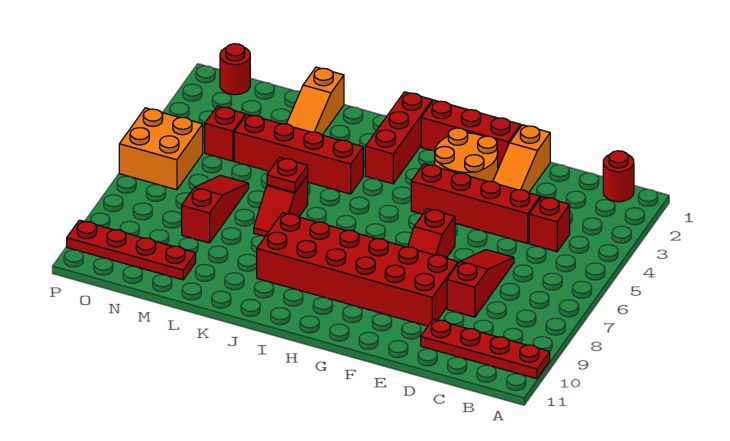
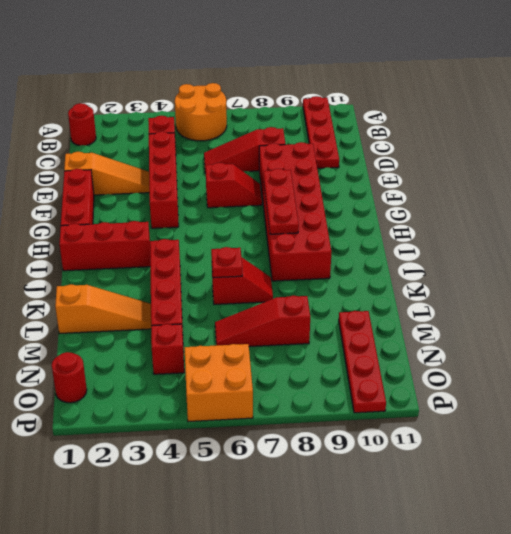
orange 2x2 round brick [434,128,498,182] -> orange 2x2 round brick moved to [175,83,227,141]
none -> red 1x3 plate [264,169,299,234]

